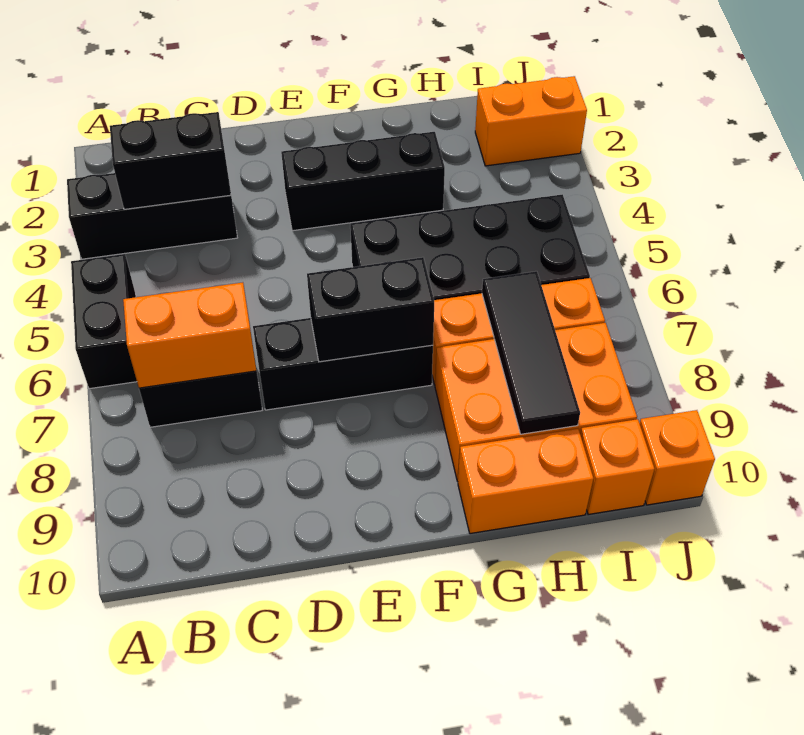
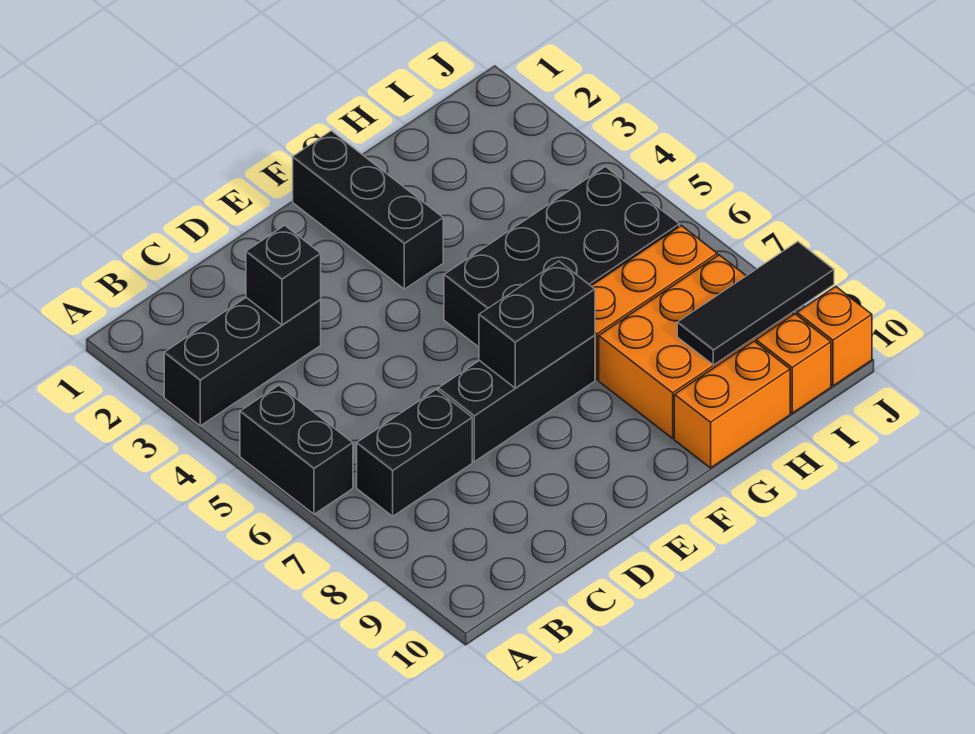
black 1x2 brick [110,112,231,209] -> black 1x1 brick [246,225,321,325]
orange 1x2 brick [123,282,256,388] -> none
black 1x3 brick [281,132,445,231] -> black 1x3 brick turned to [293,131,443,289]
black 1x3 tile [482,271,580,434] -> black 1x3 tile turned to [677,242,834,365]
orange 1x2 brick [475,76,587,166] -> none

